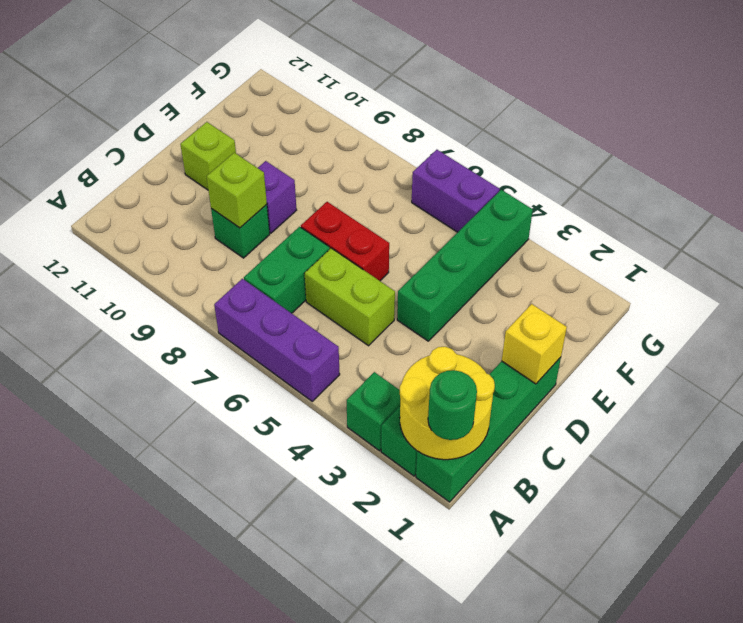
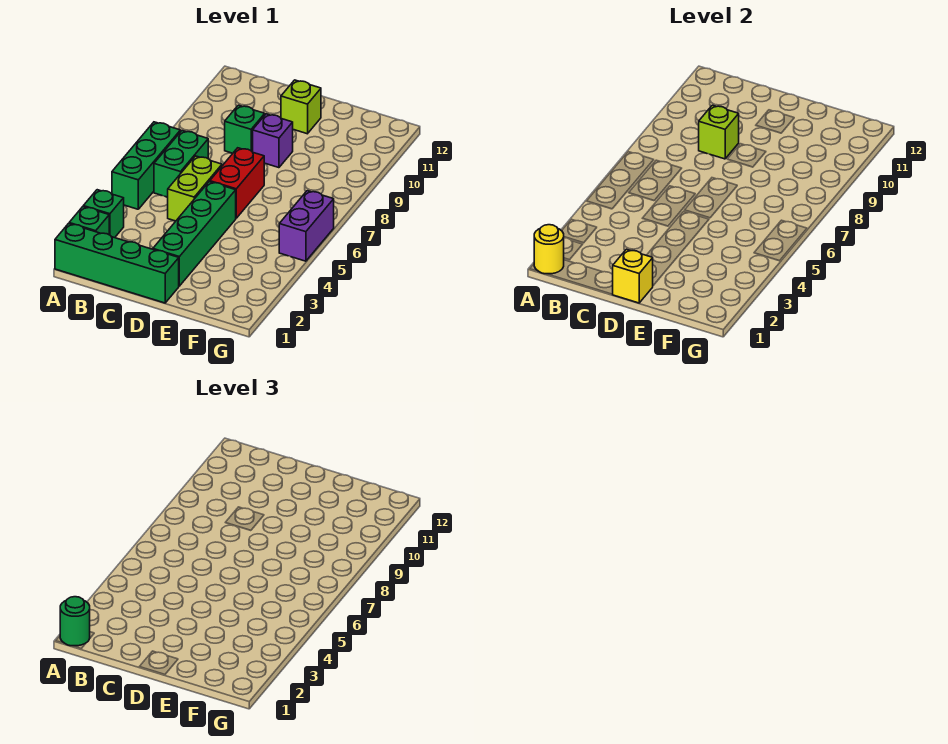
yellow 2x2 round brick [400,347,495,460] -> yellow 1x1 round brick [534,225,564,274]
purple 1x3 brick [214,279,340,401] -> green 1x3 brick [112,122,180,209]
green 1x2 brick [244,227,330,313] -> green 1x2 brick turned to [154,131,208,197]
green 1x4 brick [397,190,533,341] -> green 1x4 brick turned to [153,182,236,286]

